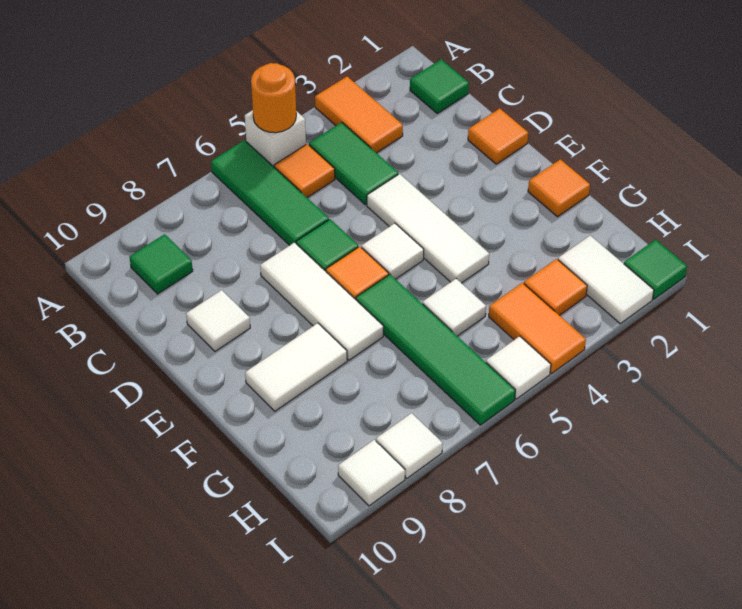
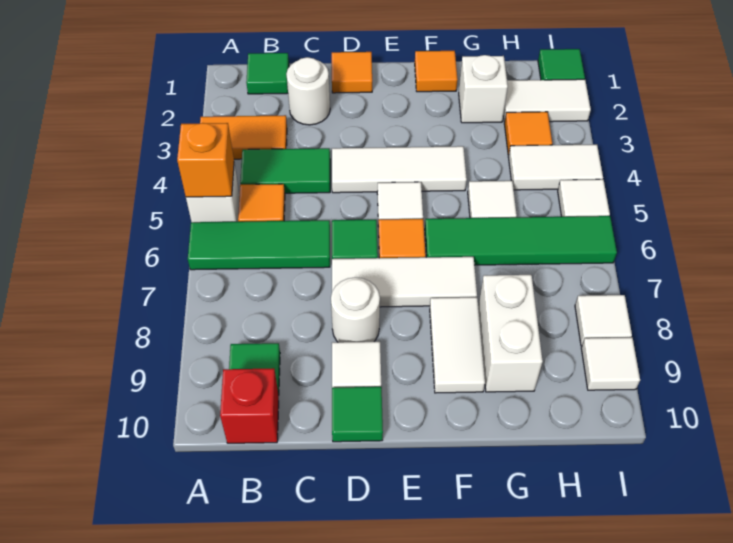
orange 1x1 round brick [251,63,296,133] -> orange 1x1 brick [177,123,234,197]
none -> red 1x1 brick [220,368,279,443]
none -> white 1x1 round brick [286,57,330,125]
none -> white 1x1 round brick [331,277,380,342]
none -> green 1x1 tile [332,387,383,442]
none -> white 1x1 brick [459,55,508,123]
none -> white 1x2 brick [478,275,543,392]
orange 1x2 tile [489,283,586,374] -> white 1x2 tile [508,144,603,190]

